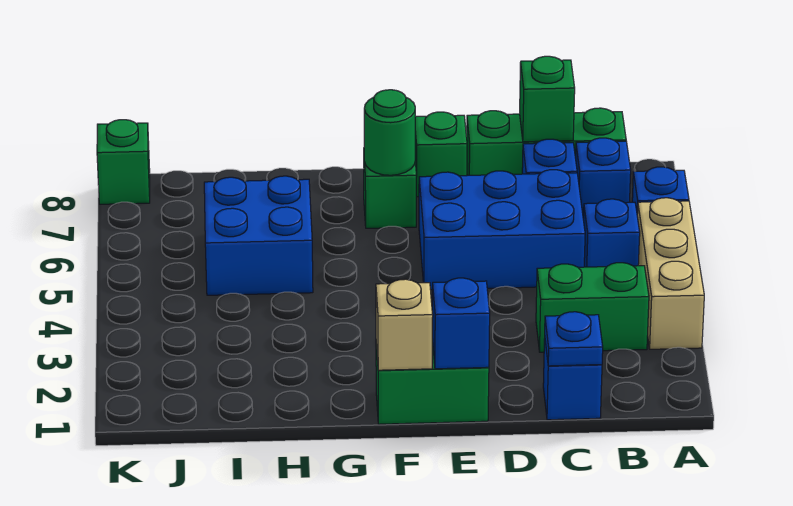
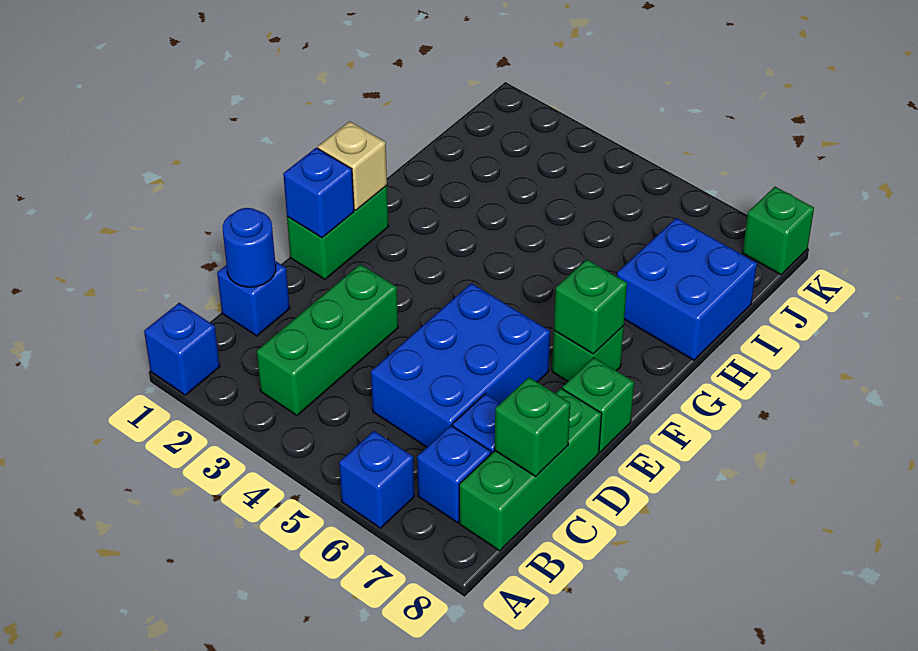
tan 1x3 brick [637,198,704,349] -> none
green 1x2 brick [536,263,649,352] -> green 1x3 brick [257,264,398,415]
blue 1x1 brick [583,199,640,267] -> blue 1x1 brick moved to [144,303,220,395]
blue 1x1 plate [545,312,603,366] -> blue 1x1 round brick [223,208,276,287]
green 1x1 round brick [364,90,415,175] -> green 1x1 brick [554,260,627,354]
blue 2x2 brick [204,176,313,295] -> blue 2x2 brick moved to [617,218,757,360]

